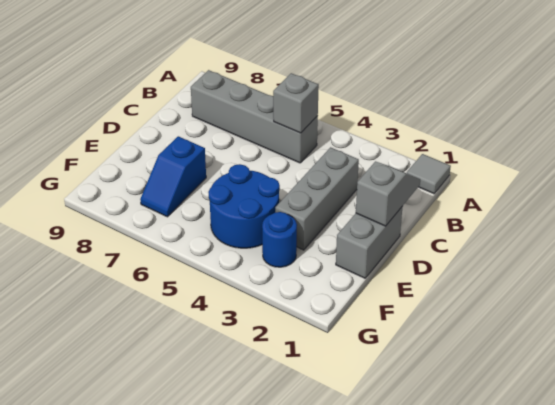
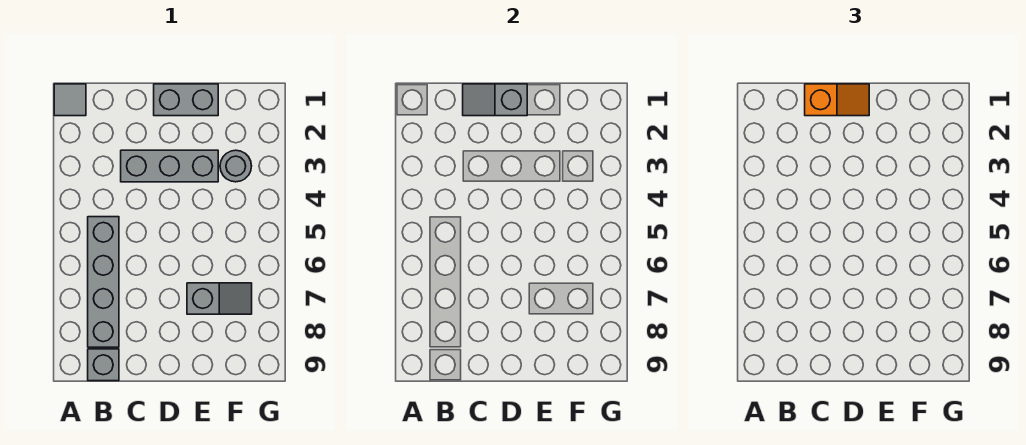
grey 1x1 brick [273,73,319,133] -> grey 1x1 brick moved to [88,349,119,381]
none -> orange 1x2 slope [805,84,869,116]
blue 2x2 round brick [209,164,280,248] -> none
blue 1x2 slope [140,136,206,217] -> grey 1x2 slope [187,283,252,314]
blue 1x1 round brick [262,212,297,267] -> grey 1x1 round brick [220,150,252,182]

